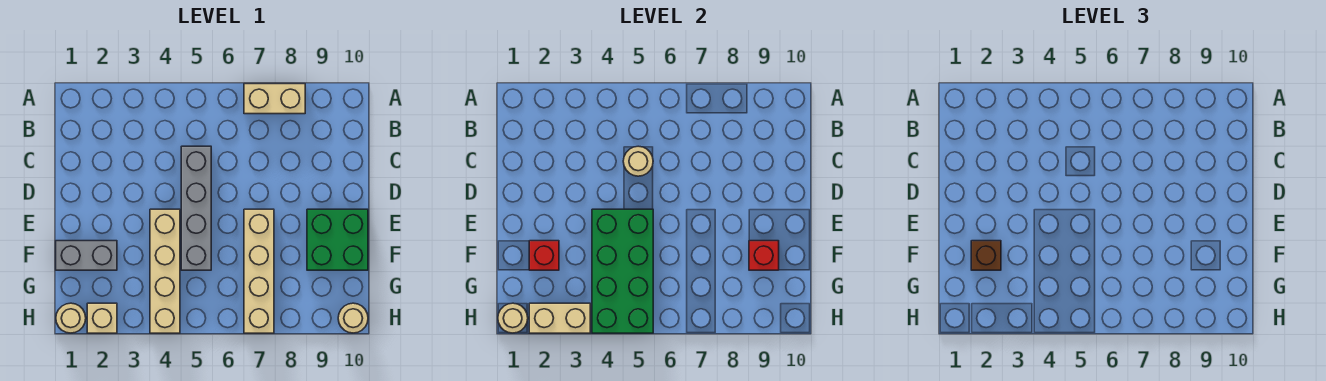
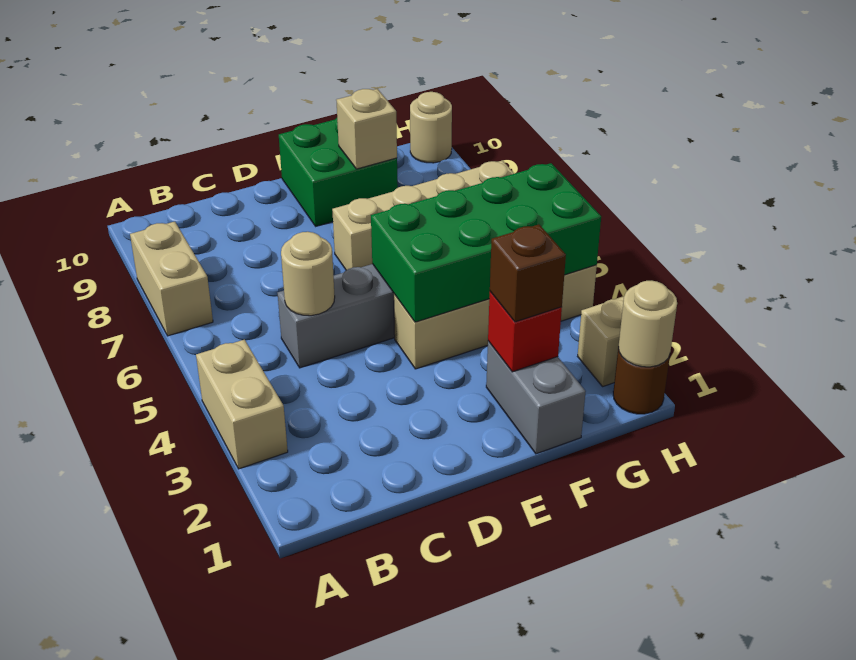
red 1x1 brick [749,241,779,270] -> tan 1x1 brick [336,89,397,169]
tan 1x1 round brick [56,303,86,333] -> brown 1x1 round brick [613,348,670,414]
tan 1x2 brick [529,303,590,333] -> tan 1x2 brick moved to [196,340,288,469]

